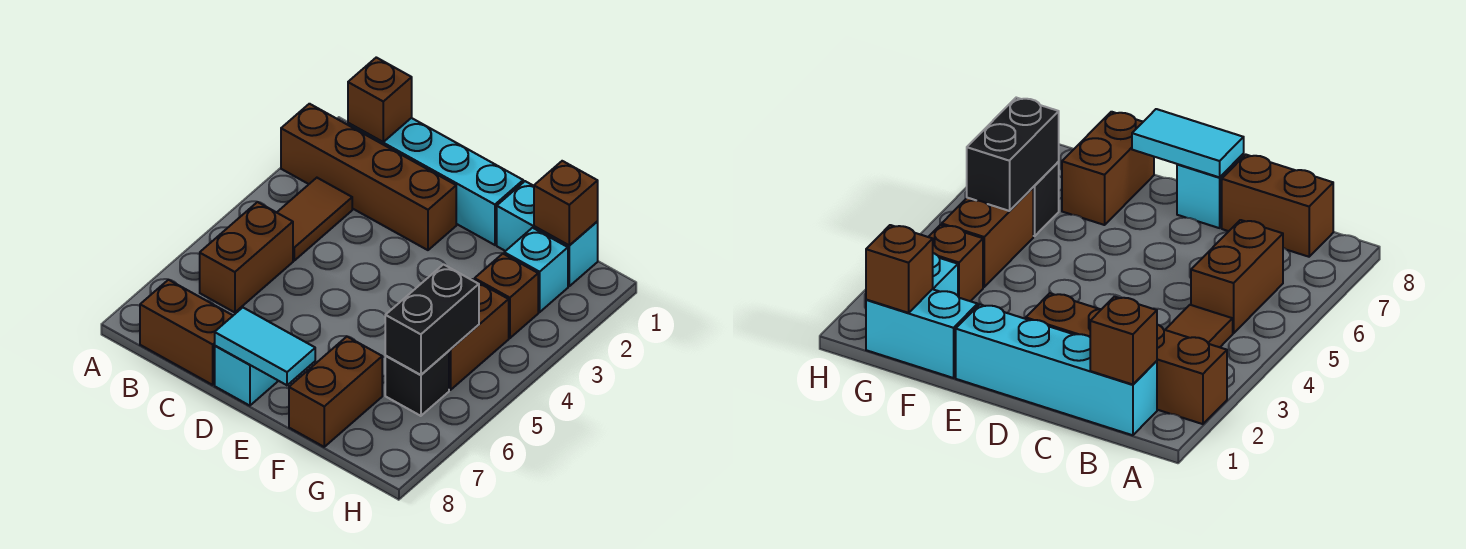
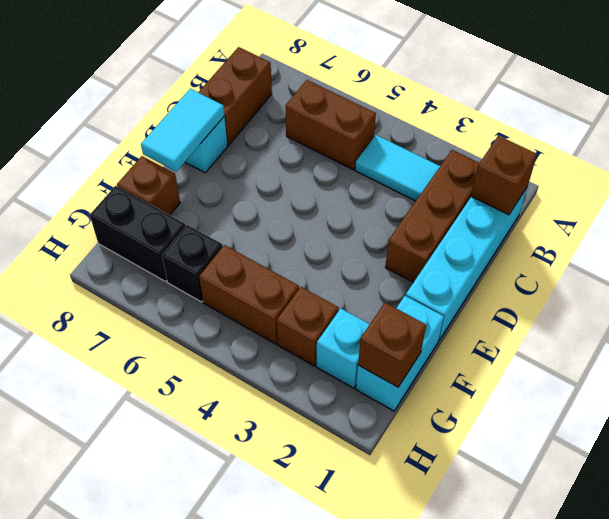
brown 1x4 brick [281,104,456,250] -> brown 1x3 brick [385,150,479,282]
brown 1x2 tile [277,178,352,261] -> cyan 1x2 tile [355,135,440,201]
brown 1x2 brick [289,337,382,447] -> brown 1x1 brick [117,156,180,215]
black 1x2 brick [385,265,479,375] -> black 1x2 brick moved to [90,186,186,282]

